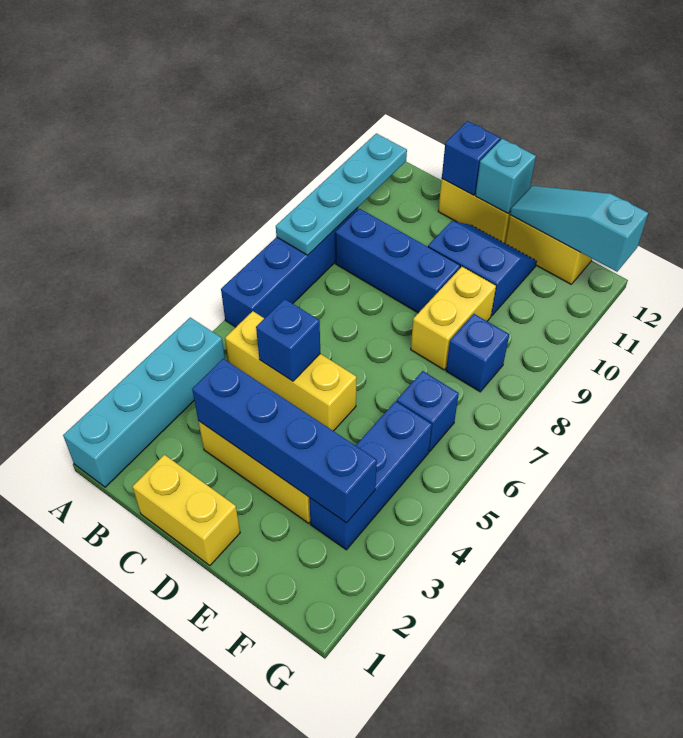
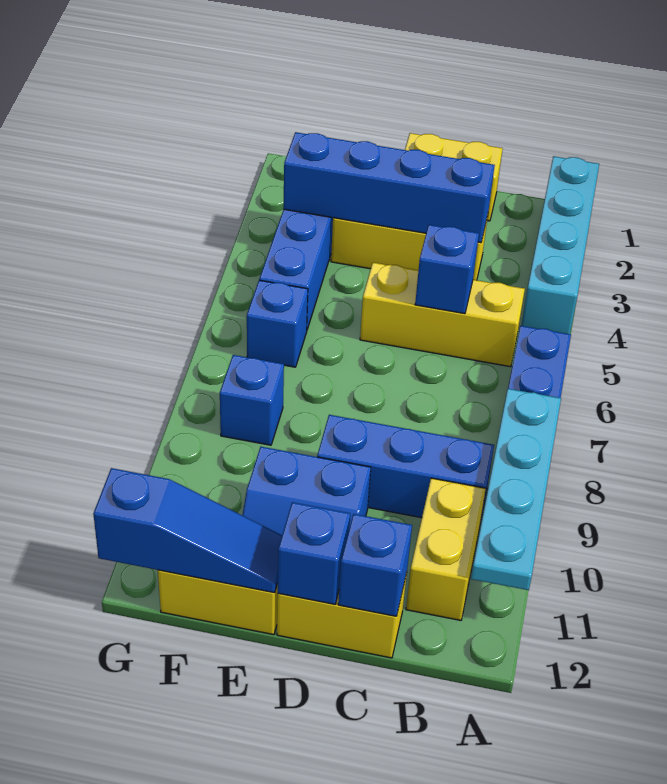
cyan 1x1 brick [475,139,536,214] -> blue 1x1 brick [277,502,350,604]
yellow 1x2 brick [411,266,496,370] -> yellow 1x2 brick moved to [406,478,486,620]
cyan 1x3 slope [510,186,648,272] -> blue 1x3 slope [93,468,282,593]

